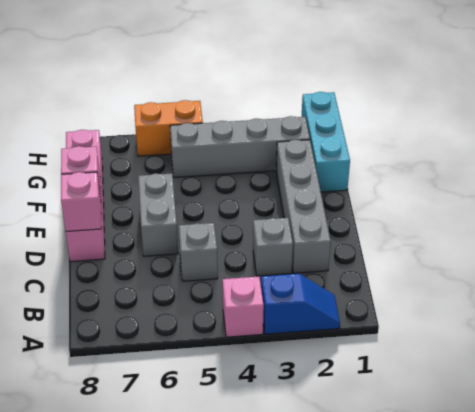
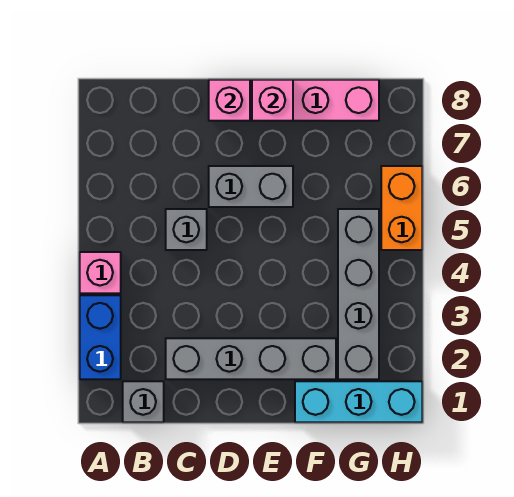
blue 1x2 slope [261,274,340,334] -> blue 1x2 brick [80,295,121,379]
grey 1x1 brick [253,218,293,276] -> grey 1x1 brick moved to [123,381,164,422]

